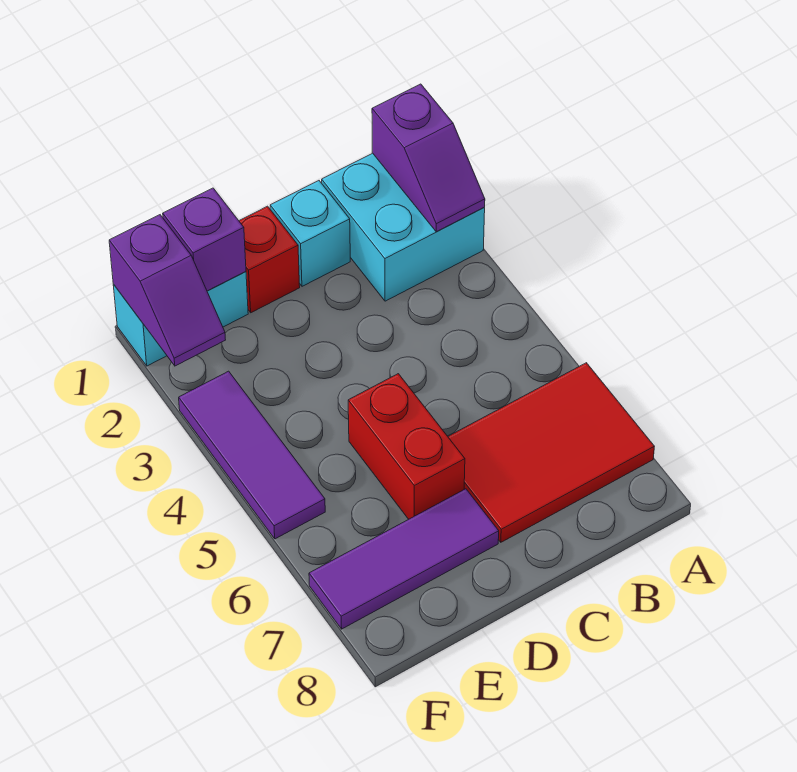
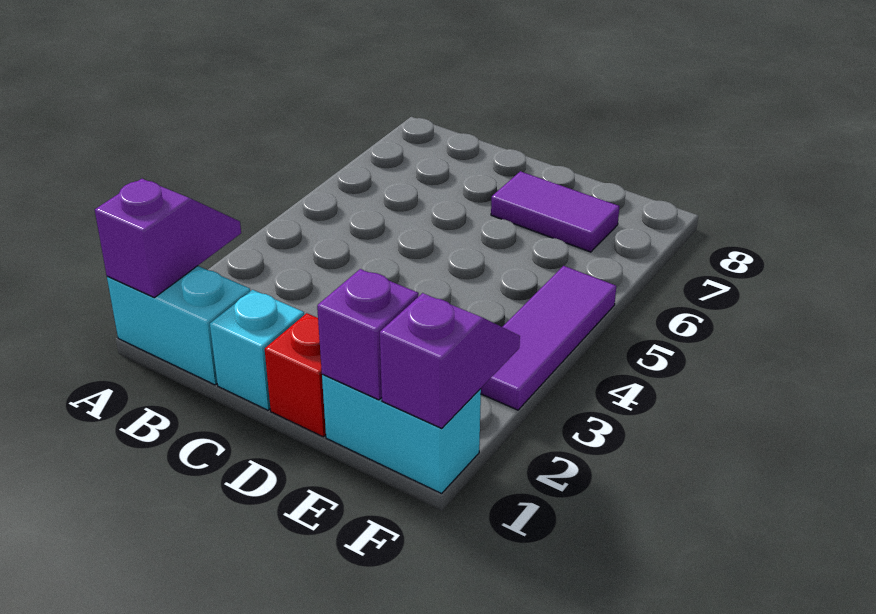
cyan 2x2 brick [322,153,485,301] -> cyan 1x2 brick [107,266,250,385]
red 2x3 tile [448,363,654,542] -> none
red 1x2 brick [348,374,465,519] -> none
purple 1x3 tile [309,489,499,629] -> purple 1x2 tile [491,171,620,252]

